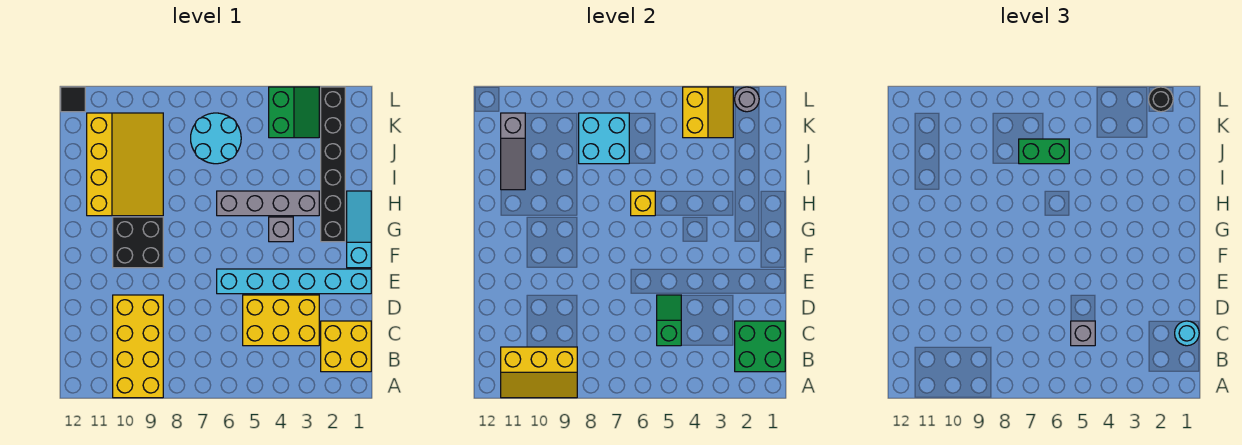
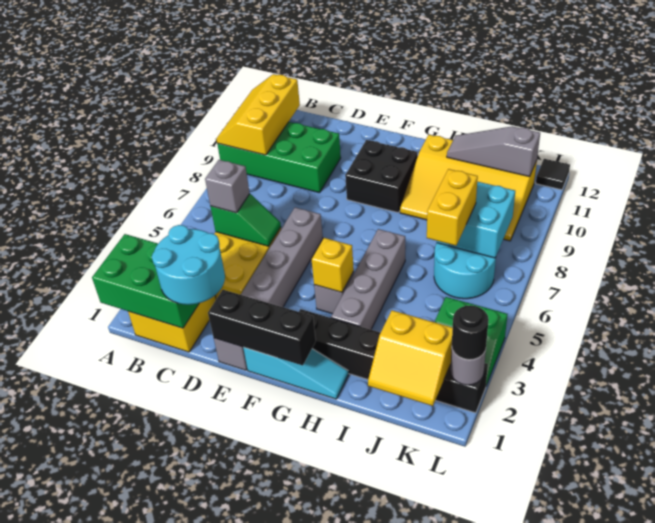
yellow 2x4 brick [113,295,163,398] -> green 2x4 brick [217,122,341,193]
green 2x2 brick [735,321,785,372] -> green 2x3 brick [92,234,199,328]
cyan 1x1 round brick [1175,321,1199,346] -> cyan 2x2 round brick [152,225,225,305]
cyan 1x6 brick [217,269,371,294] -> grey 1x6 brick [214,207,323,370]
none -> black 1x3 brick [208,290,316,365]
yellow 1x1 brick [631,191,655,216] -> yellow 1x1 brick moved to [311,238,354,292]
green 1x2 brick [1019,139,1069,164] -> yellow 1x2 brick [427,169,478,246]
yellow 2x2 slope [683,87,733,138] -> yellow 2x2 slope moved to [368,310,453,406]

